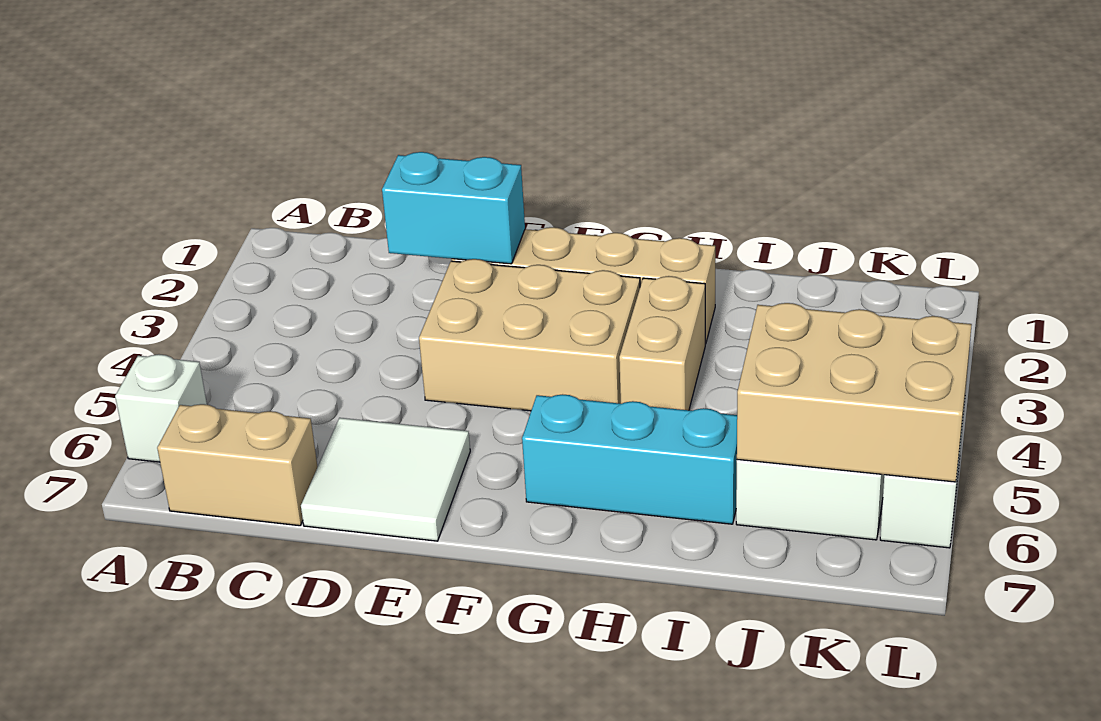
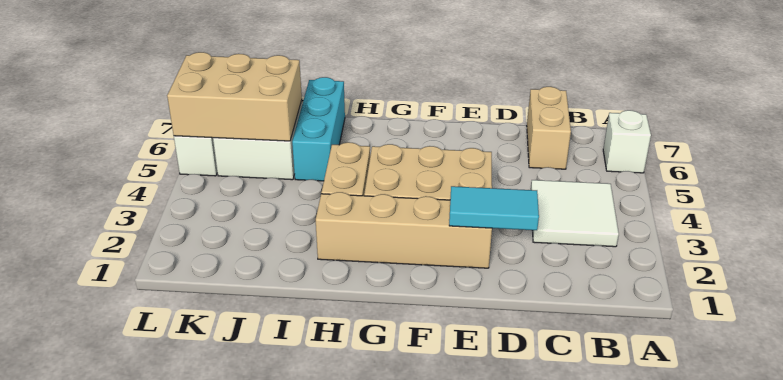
tan 1x2 brick [157,404,318,526] -> tan 1x2 brick turned to [527,87,571,169]
cyan 1x2 brick [382,152,525,264] -> cyan 1x2 tile [449,186,539,230]
white 2x2 tile [301,418,470,541] -> white 2x2 tile moved to [531,180,619,247]
cyan 1x3 brick [522,394,737,524] -> cyan 1x3 brick turned to [292,77,345,181]

